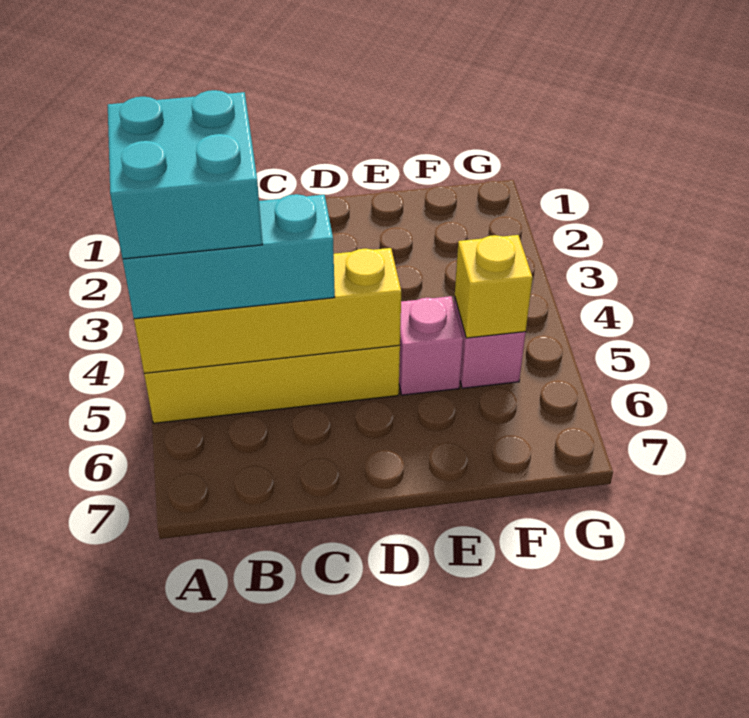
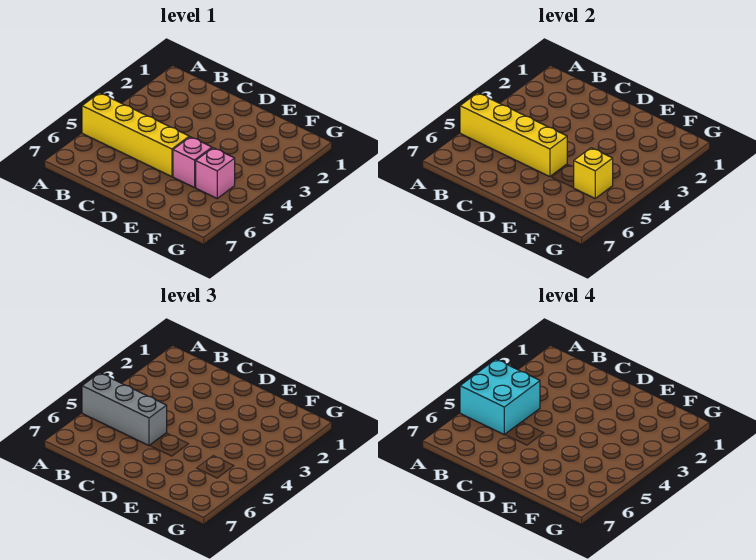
cyan 1x3 brick [123,194,335,319] -> grey 1x3 brick [82,373,167,446]

